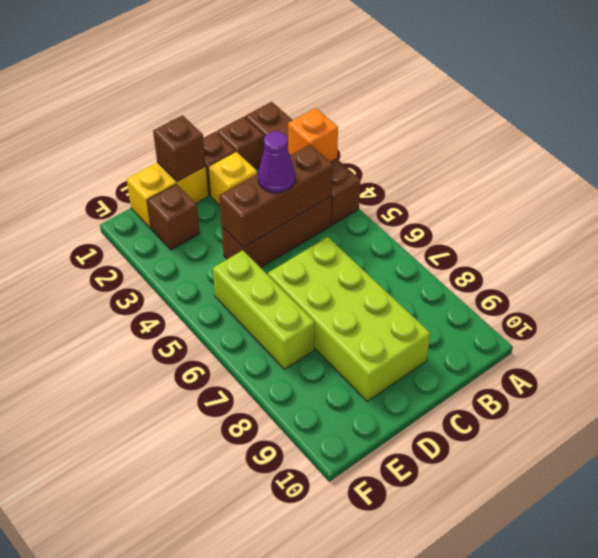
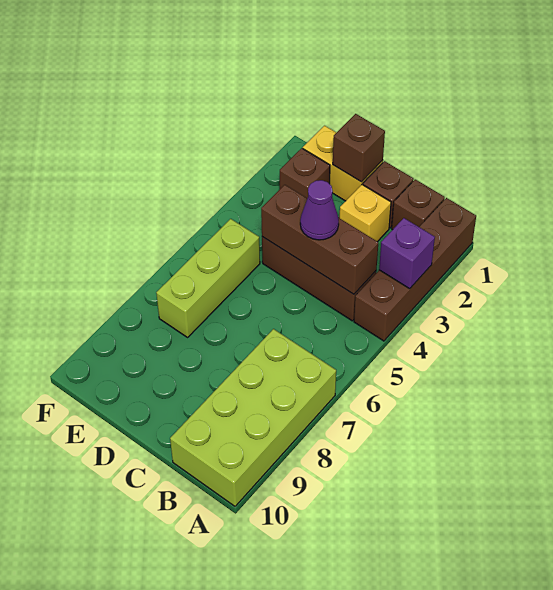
orange 1x1 brick [288,108,338,162] -> purple 1x1 brick [379,218,435,289]
lime 2x4 brick [268,237,430,401] -> lime 2x4 brick moved to [170,329,336,506]

